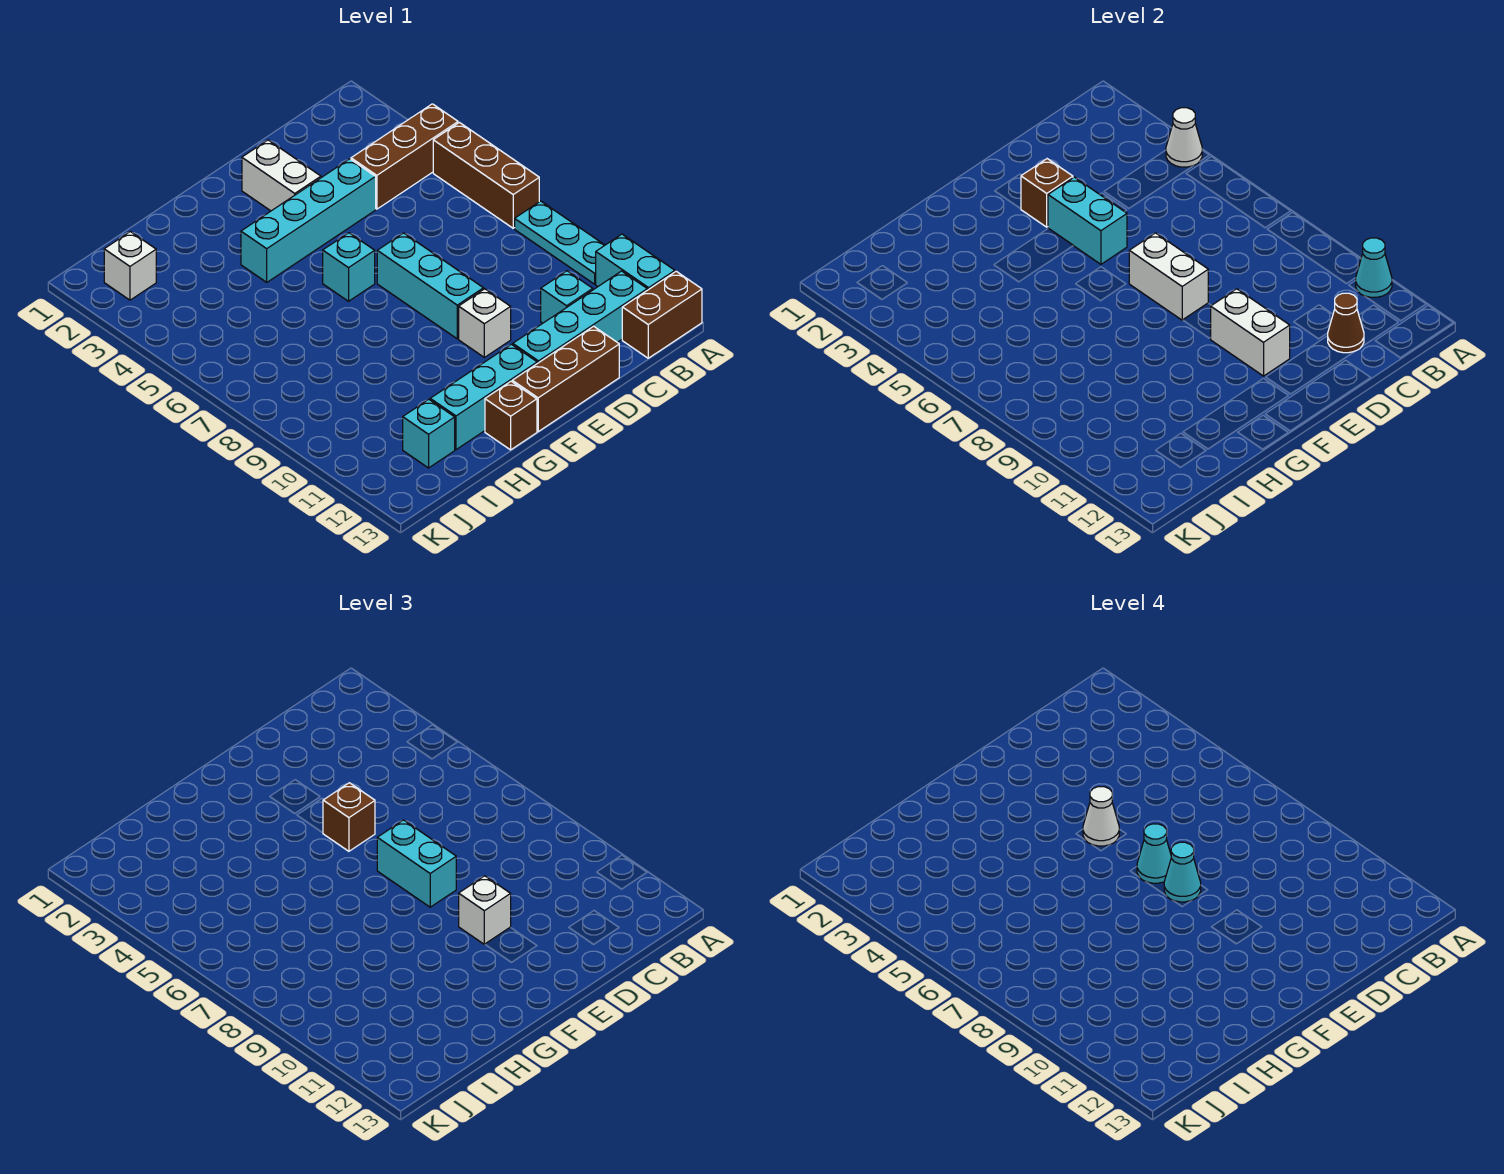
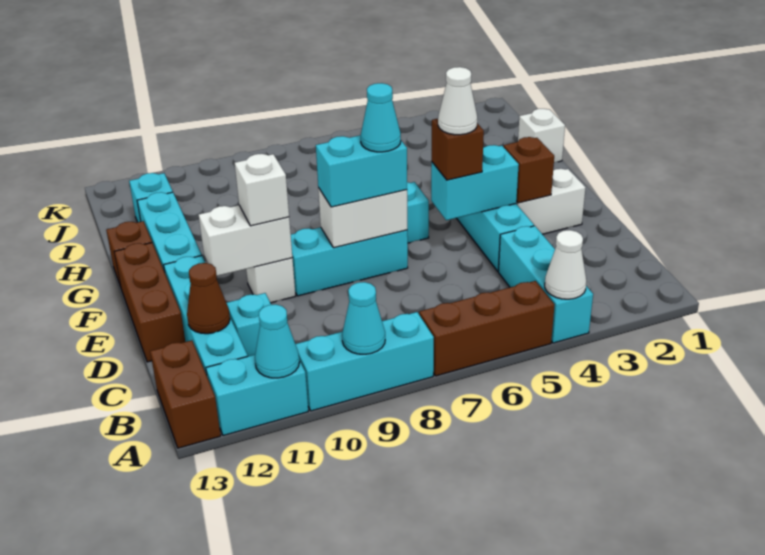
brown 1x3 brick [351,104,458,209] -> cyan 1x3 brick [498,226,593,343]
cyan 1x3 plate [515,201,605,284] -> cyan 1x3 brick [296,312,434,411]
cyan 1x1 cone [1164,842,1201,902] -> cyan 1x1 cone moved to [342,282,385,354]
white 1x1 brick [104,232,156,300] -> white 1x1 brick moved to [518,109,565,162]

